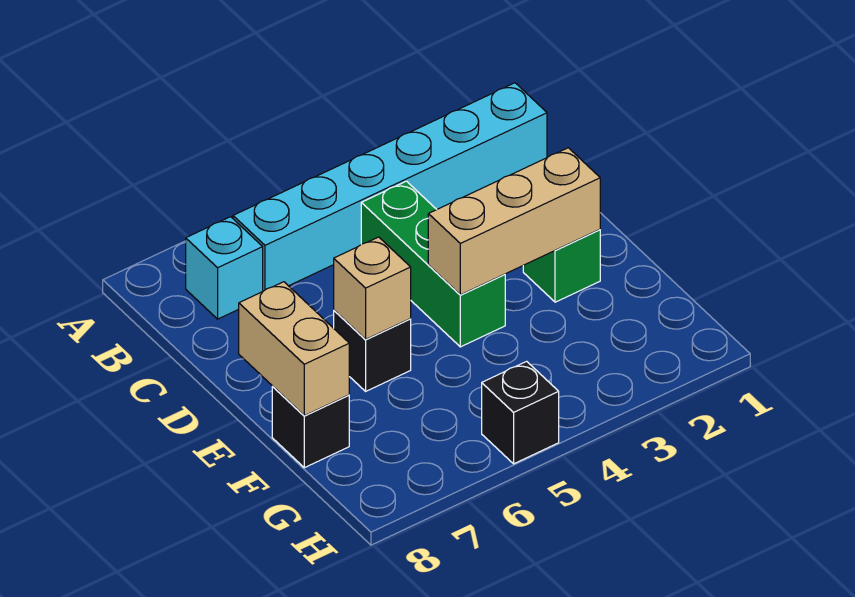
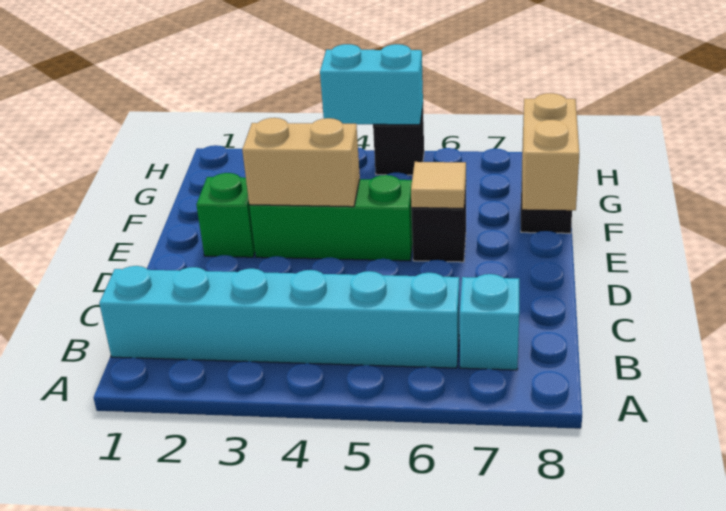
green 1x3 brick [361,181,505,347] -> green 1x3 brick turned to [249,175,413,261]
tan 1x3 brick [428,148,600,295] -> tan 1x2 brick [242,118,360,207]
tan 1x1 brick [334,237,411,339] -> tan 1x1 tile [411,162,466,208]
none -> cyan 1x2 brick [320,44,423,125]

